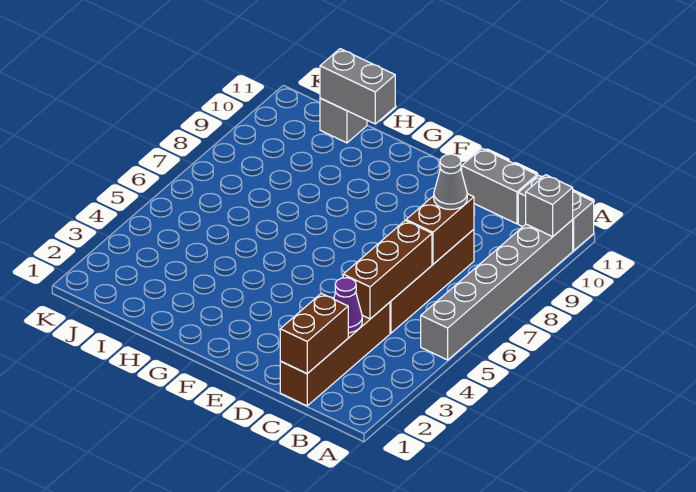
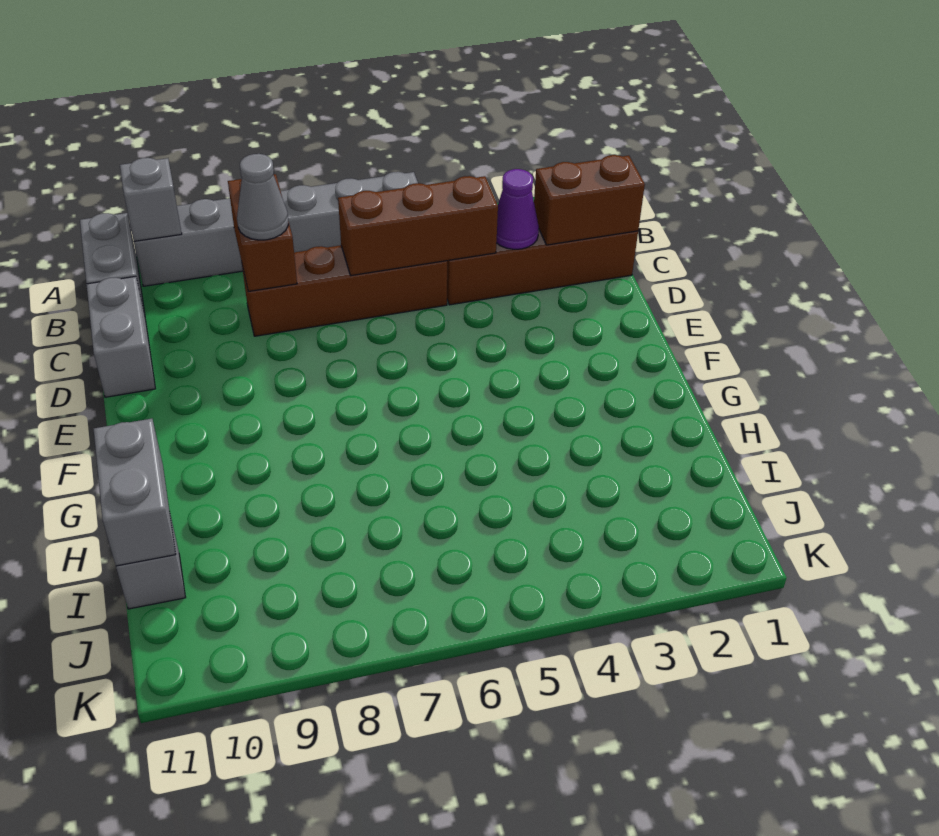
brown 1x2 brick [406,194,474,264] -> brown 1x2 brick turned to [228,174,297,291]

